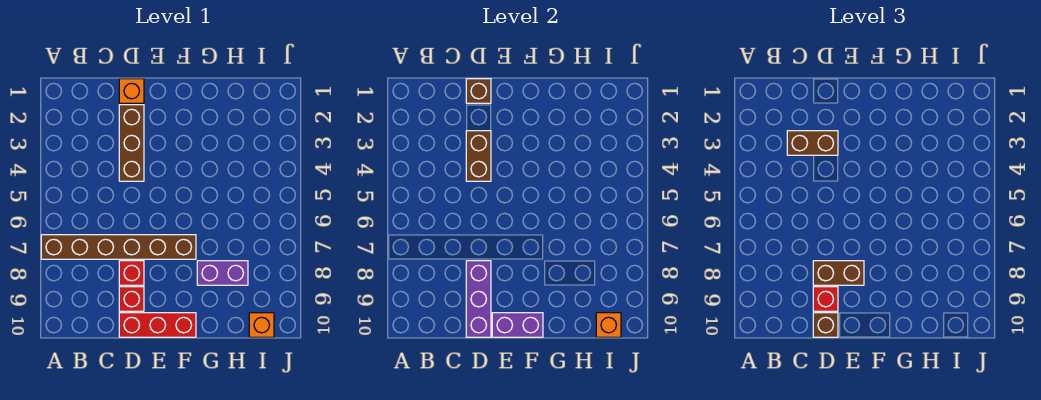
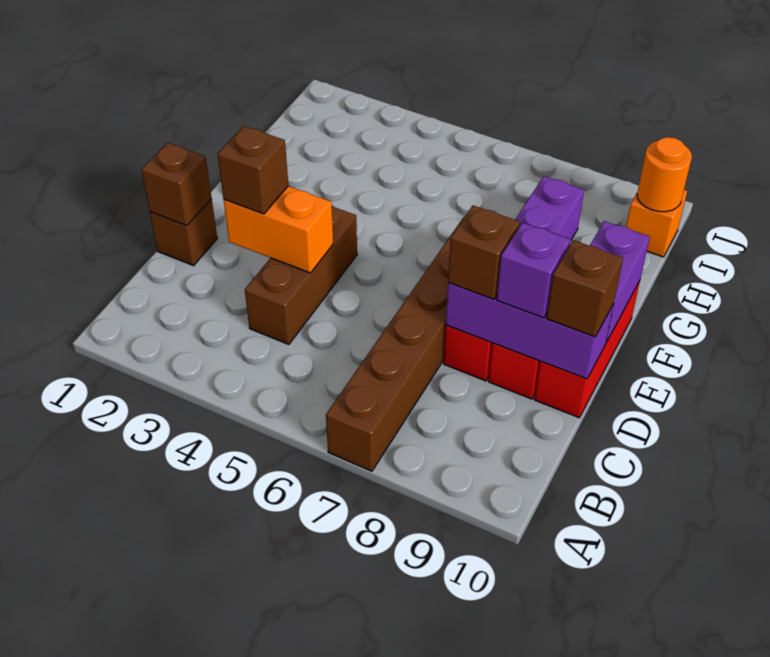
brown 1x2 brick [787,131,838,155] -> brown 1x1 brick [218,126,288,214]
orange 1x1 brick [119,79,144,103] -> brown 1x1 brick [150,199,217,266]
brown 1x3 brick [119,105,144,181] -> brown 1x3 brick turned to [245,206,357,345]
brown 1x2 brick [466,131,491,181] -> orange 1x2 brick [224,186,333,273]
brown 1x2 brick [813,261,864,285] -> brown 1x1 brick [448,206,520,299]
red 1x1 brick [813,287,838,311] -> purple 1x1 brick [497,223,571,318]
orange 1x1 brick [596,313,621,337] -> orange 1x1 round brick [637,137,692,212]

